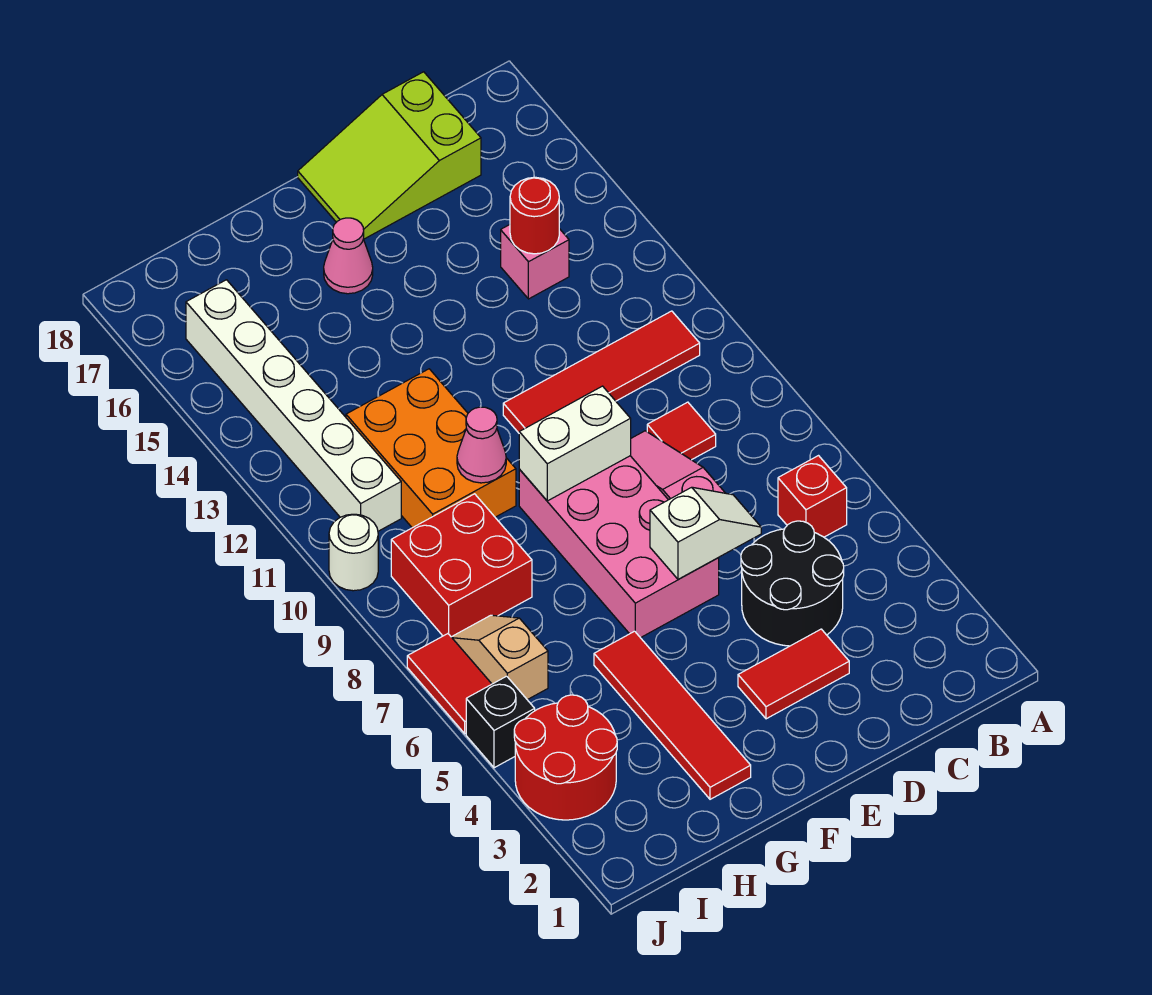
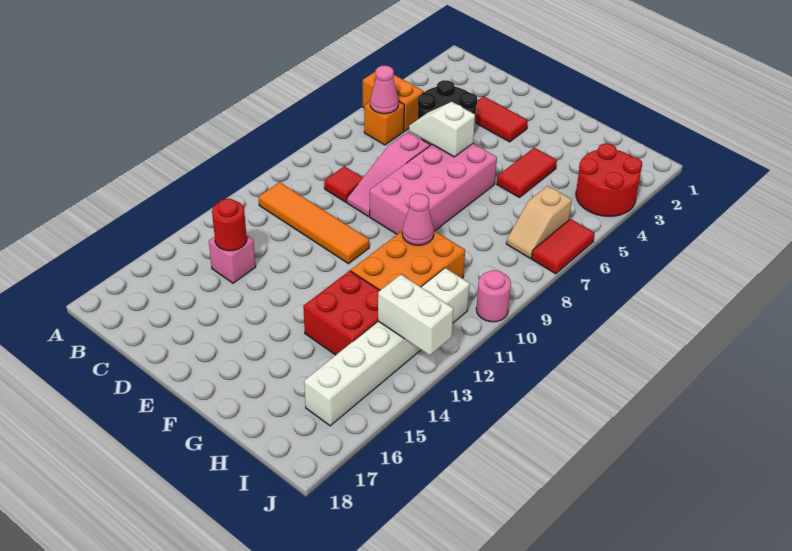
none -> orange 1x2 brick [363,71,424,131]
red 1x1 brick [778,456,847,537] -> orange 1x1 brick [364,102,404,145]
red 1x4 tile [503,311,700,433] -> orange 1x4 tile [258,182,369,264]
lime 2x3 slope [298,72,481,239] -> none
white 1x2 brick [519,386,631,501] -> white 1x2 brick moved to [378,275,454,355]
pink 1x1 cone [324,218,373,294] -> pink 1x1 cone moved to [370,66,399,114]
red 1x4 tile [594,631,751,799] -> red 1x2 tile [497,148,557,198]
red 2x2 brick [391,494,532,637] -> red 2x2 brick moved to [303,271,380,355]
black 1x1 brick [466,676,535,768] -> none
white 1x1 round brick [329,514,378,591] -> pink 1x1 round brick [476,270,511,322]

